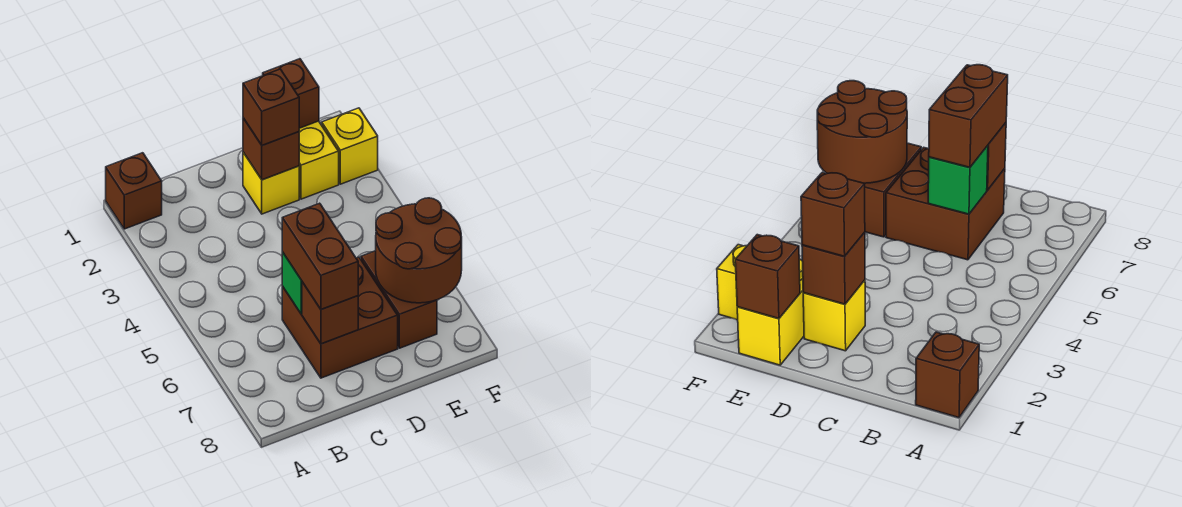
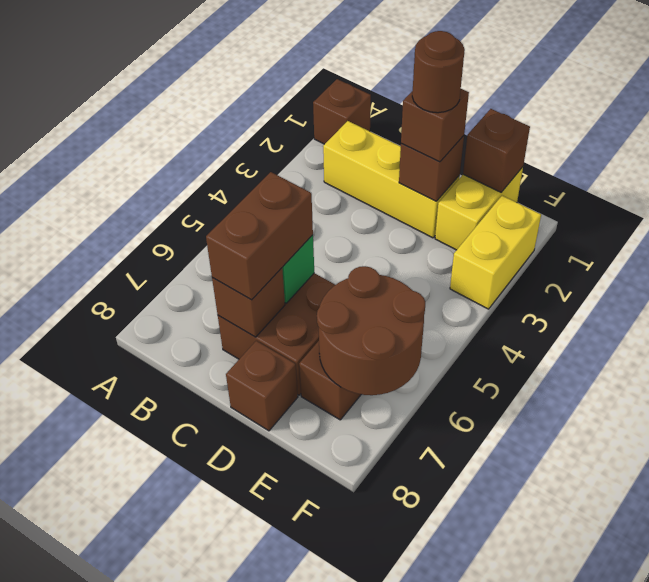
yellow 1x1 brick [243,152,299,214] -> yellow 1x3 brick [323,121,460,238]
none -> brown 1x1 round brick [412,31,465,113]
none -> brown 1x1 brick [226,341,298,431]
yellow 1x1 brick [322,108,378,184] -> yellow 1x2 brick [450,196,541,309]

